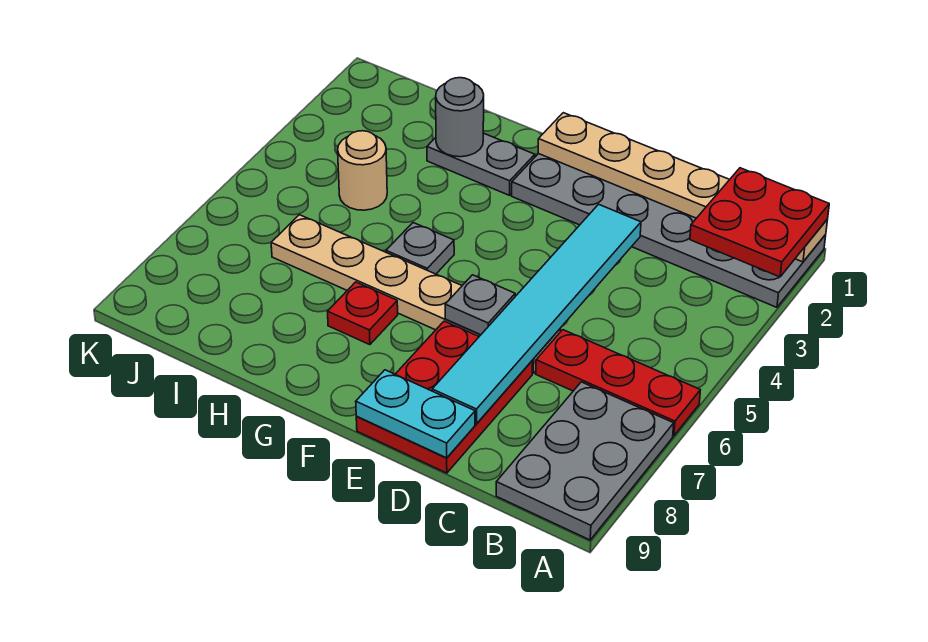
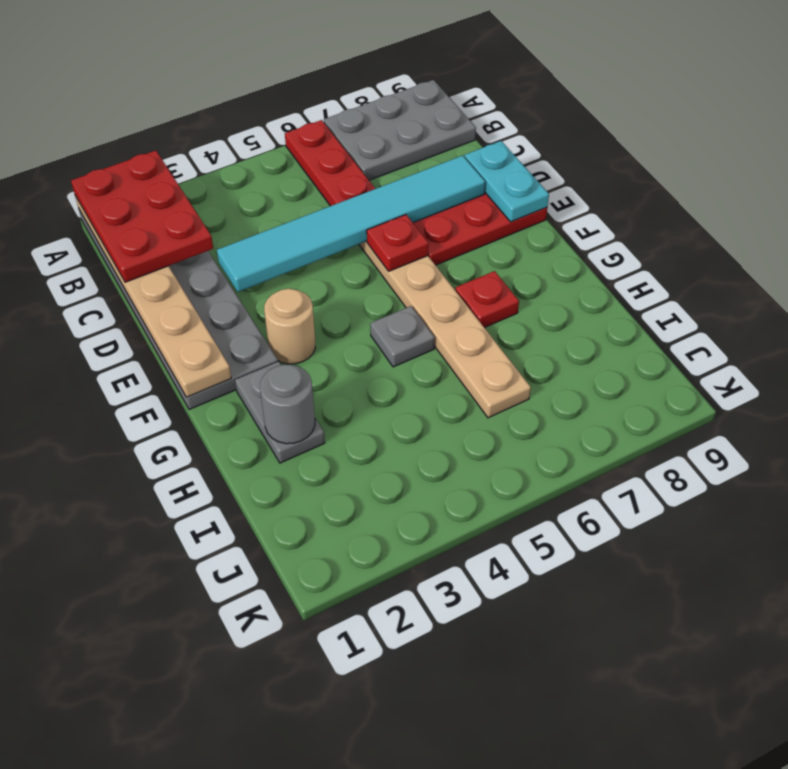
red 2x2 plate [690,168,829,277] -> red 2x3 plate [71,151,213,282]
grey 1x1 plate [445,275,515,335] -> red 1x1 plate [367,215,429,271]
tan 1x1 round brick [338,131,387,210] -> tan 1x1 round brick moved to [264,289,315,364]

